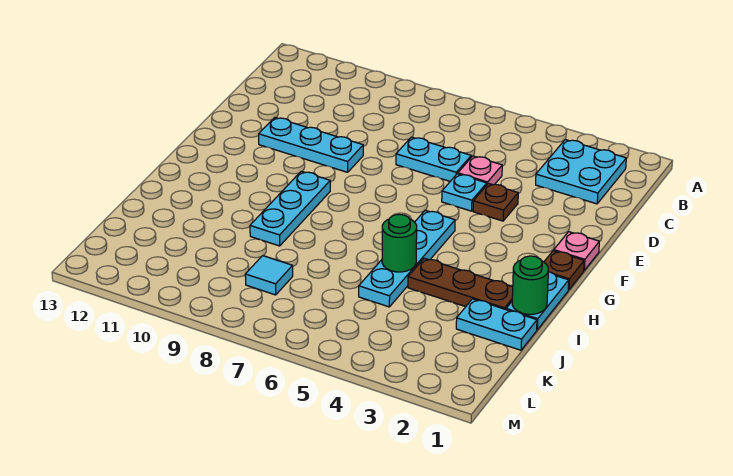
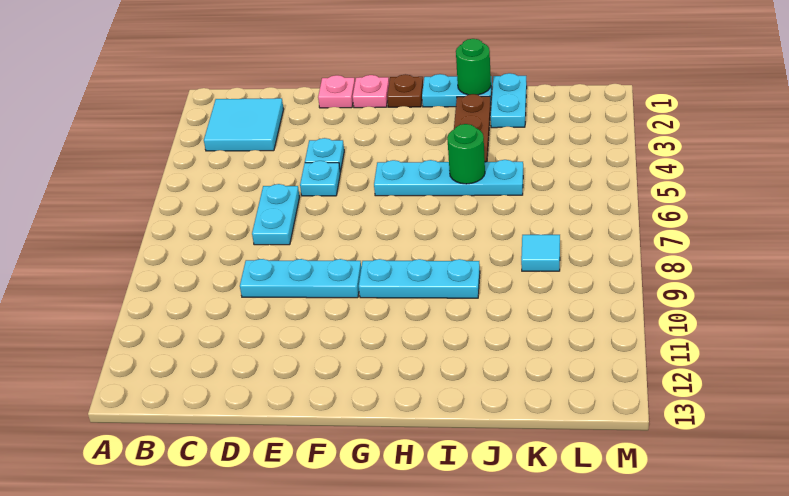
cyan 2x2 plate [536,140,626,204] -> cyan 2x2 tile [204,98,284,151]
pink 1x1 plate [458,156,502,185] -> pink 1x1 plate moved to [318,75,355,108]
brown 1x1 plate [473,184,518,221] -> cyan 1x1 plate [305,138,344,172]
cyan 1x3 plate [259,118,363,172] -> cyan 1x3 plate turned to [240,259,361,298]

